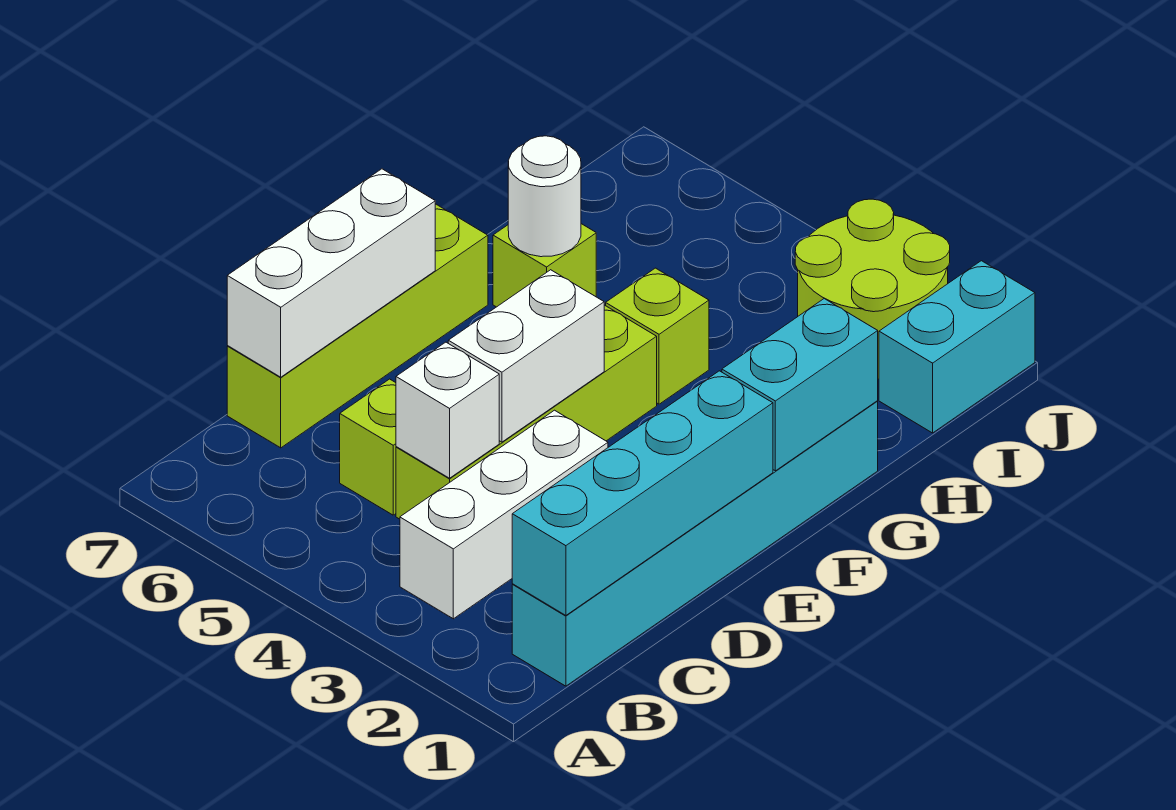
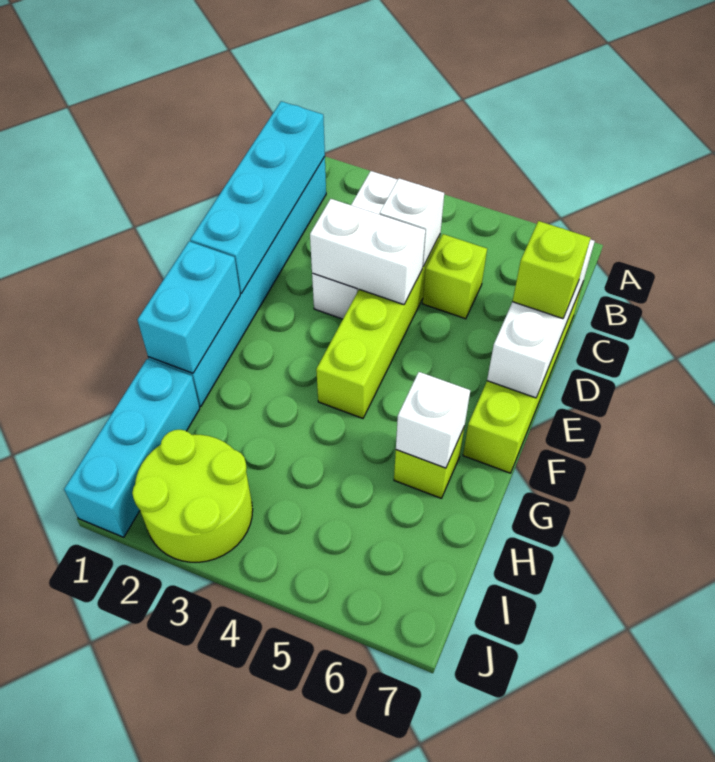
white 1x2 brick [448,270,604,442] -> white 1x2 brick turned to [310,199,425,305]
lime 1x1 brick [606,268,709,404] -> lime 1x1 brick moved to [513,221,590,319]
white 1x1 round brick [508,136,581,257] -> white 1x1 brick [396,372,470,468]
cyan 1x2 brick [879,261,1035,433] -> cyan 1x3 brick [64,359,200,537]

